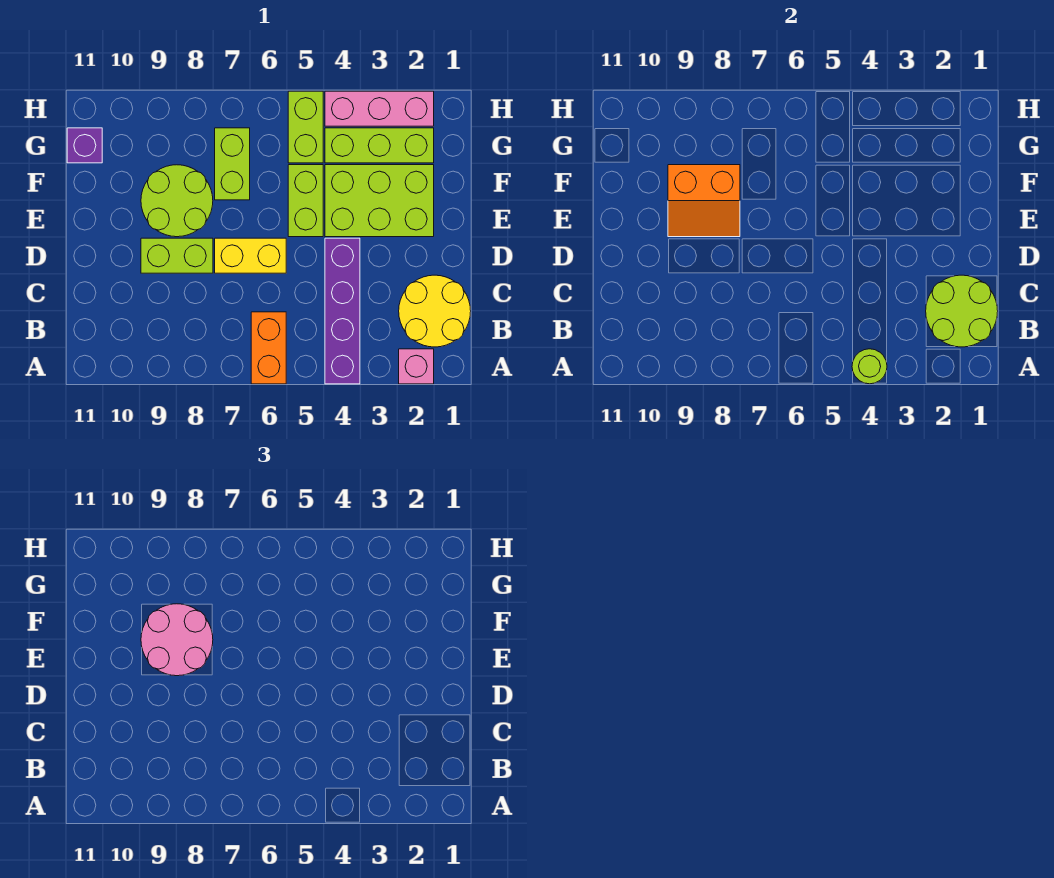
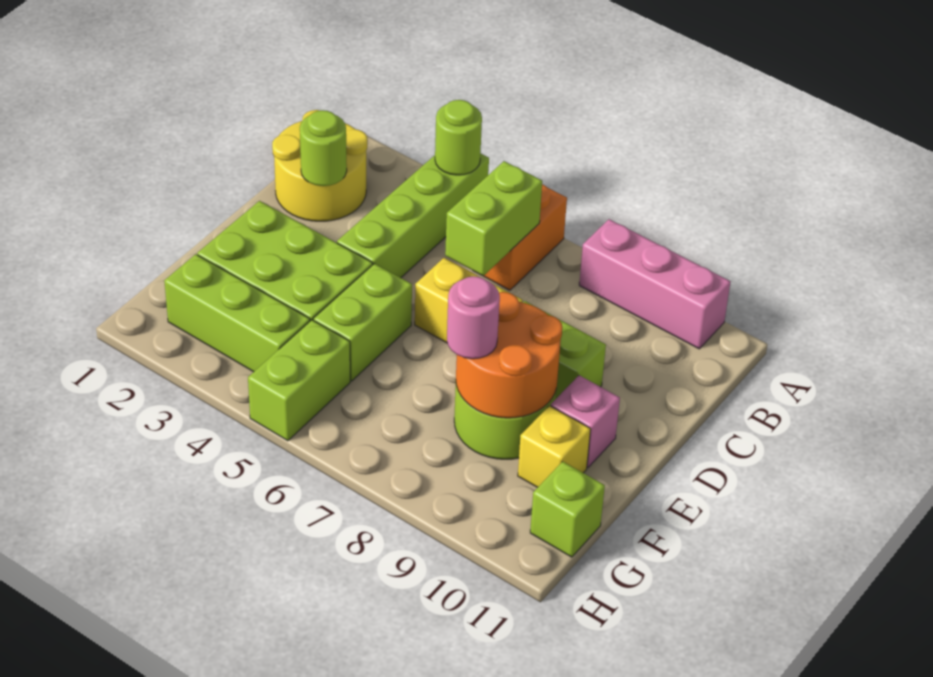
pink 1x1 brick [399,349,434,384] -> pink 1x1 brick moved to [551,375,620,468]
purple 1x4 brick [325,238,360,384] -> lime 1x4 brick [337,153,489,278]
lime 2x2 round brick [926,275,998,347] -> lime 1x1 round brick [300,110,347,186]
orange 2x2 slope [668,165,740,237] -> orange 2x2 round brick [456,292,562,418]
pink 2x2 round brick [141,604,213,676] -> pink 1x1 round brick [447,276,500,359]
lime 1x2 brick [215,128,250,200] -> lime 1x2 brick moved to [445,161,542,276]
none -> yellow 1x1 brick [518,406,591,487]
purple 1x1 brick [67,128,102,163] -> lime 1x1 brick [530,461,605,557]
pink 1x3 brick [325,91,434,126] -> pink 1x3 brick moved to [579,219,730,349]

